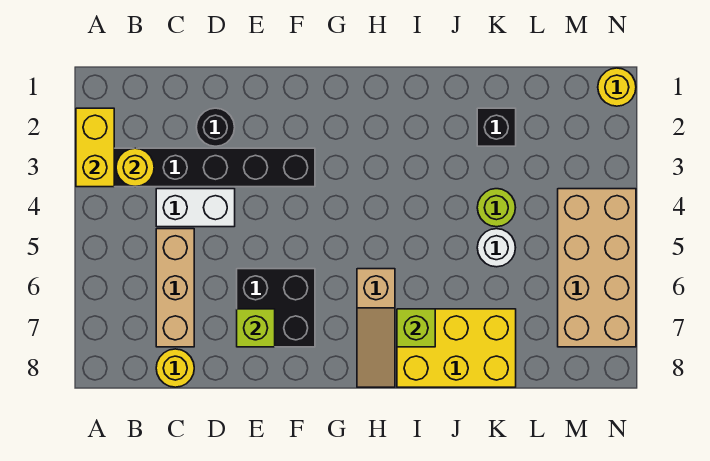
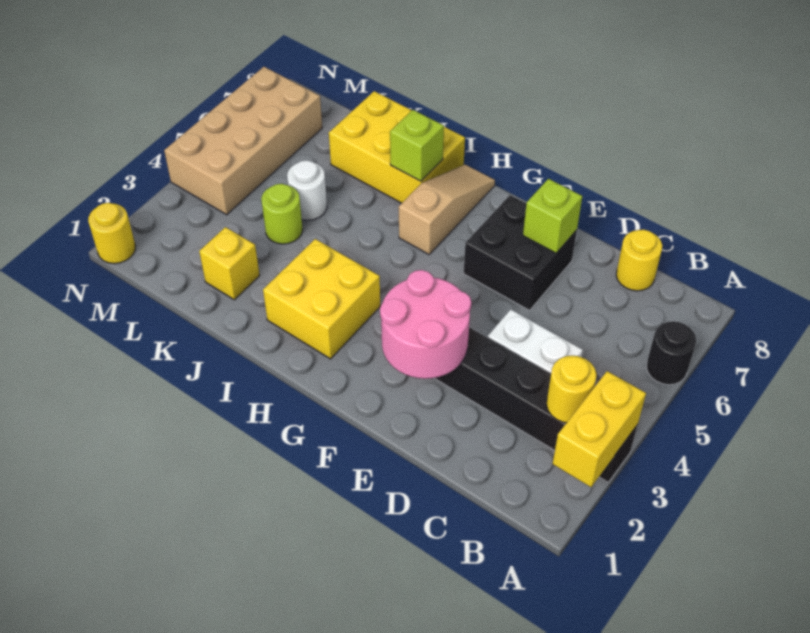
tan 1x3 brick [156,229,194,347] -> none
black 1x1 round brick [196,108,235,146] -> black 1x1 round brick moved to [647,321,696,385]
none -> pink 2x2 round brick [380,270,471,379]
none -> yellow 2x2 brick [263,239,380,359]
black 1x1 brick [477,108,516,146] -> yellow 1x1 brick [199,227,260,300]

